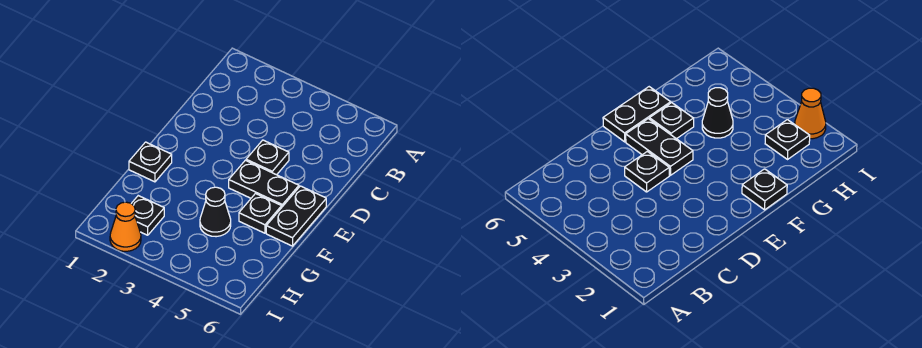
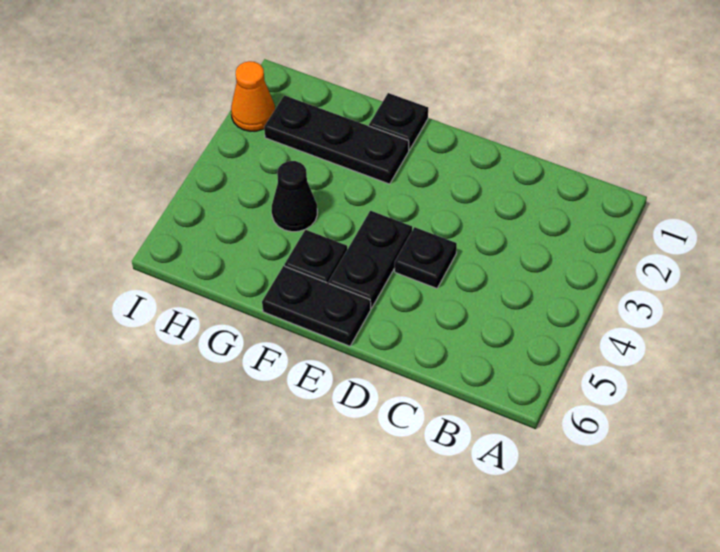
black 1x1 plate [131,196,164,235] -> black 1x3 plate [264,95,409,184]

